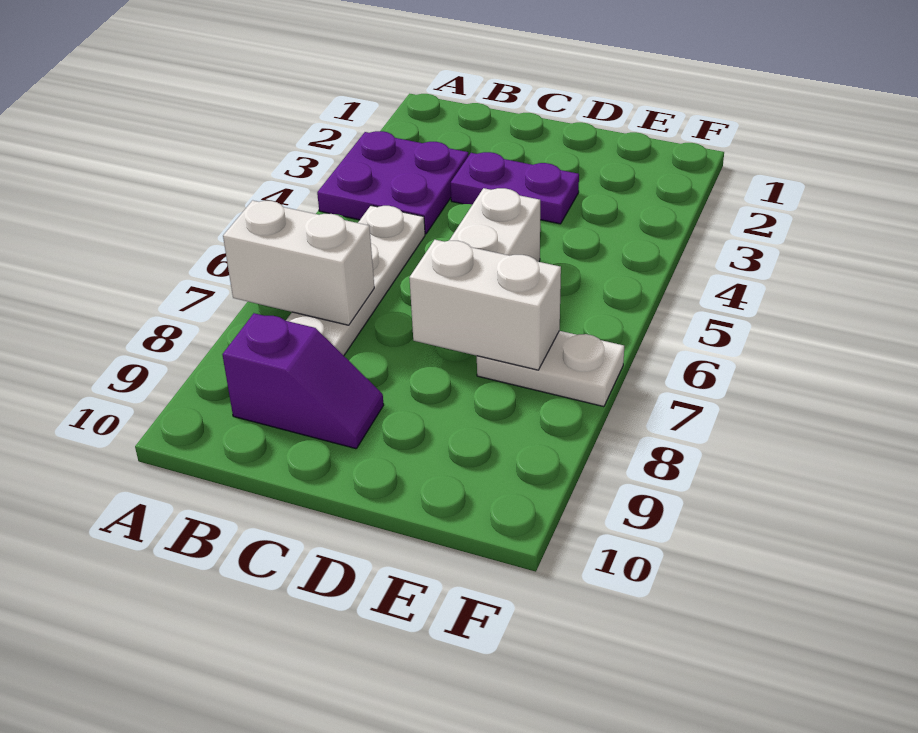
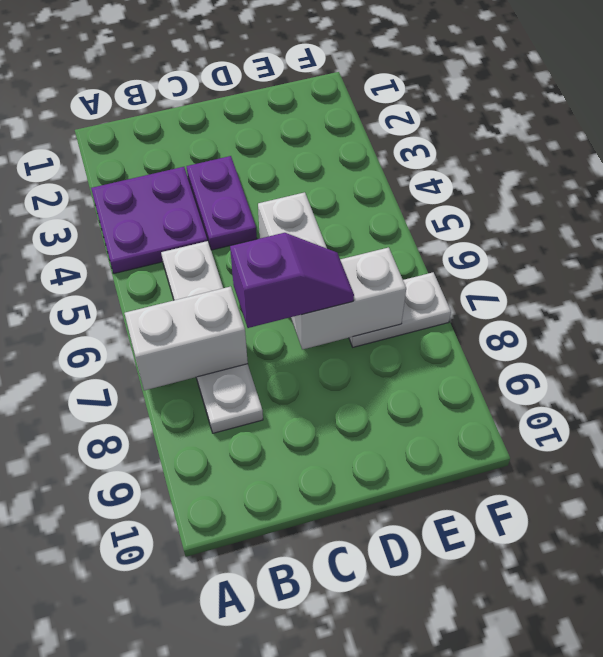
purple 1x2 slope [222,313,384,449] -> purple 1x2 slope moved to [230,233,354,328]
purple 1x2 plate [451,152,579,224] -> purple 1x2 plate turned to [187,156,257,250]

